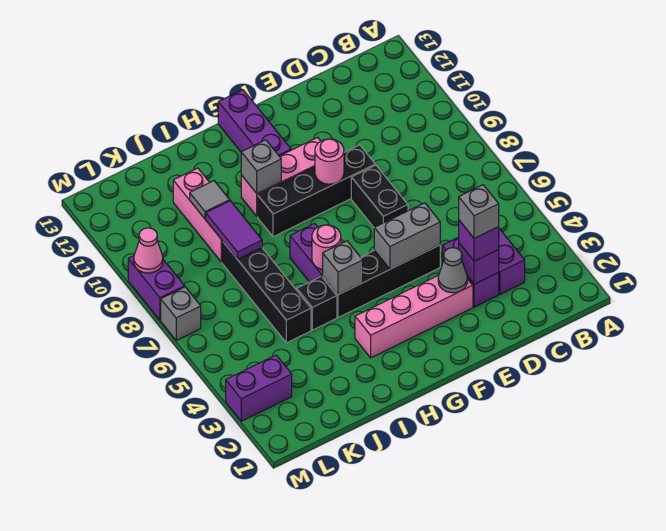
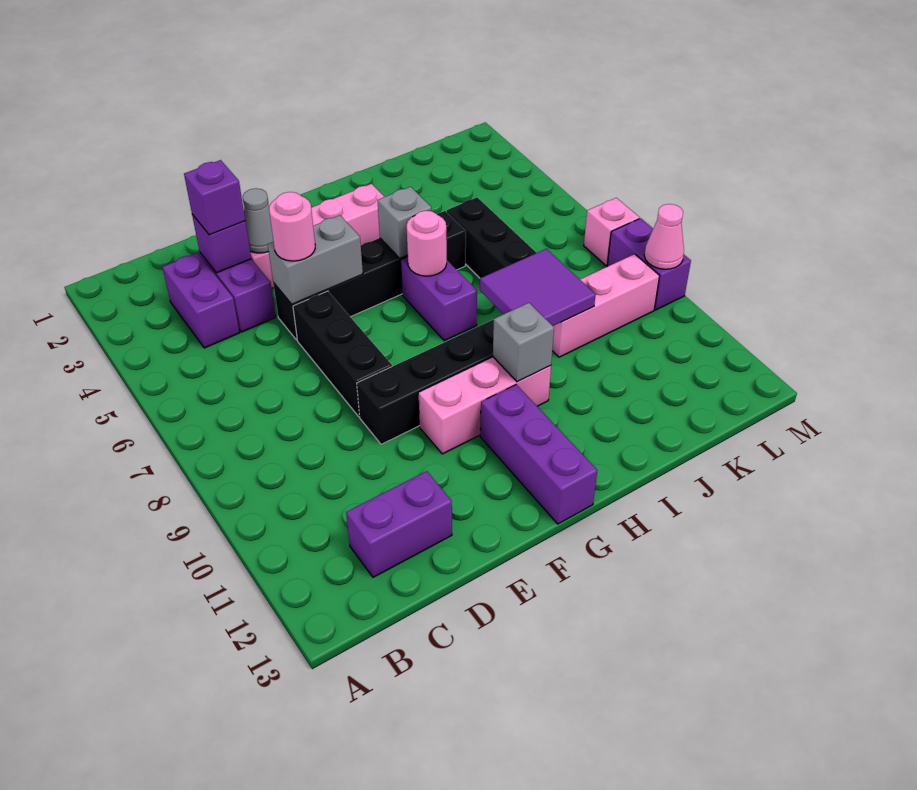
grey 1x1 brick [459,185,499,238] -> none
black 1x2 brick [351,165,408,228] -> black 1x3 brick [293,291,392,417]
pink 1x1 round brick [315,139,344,184] -> pink 1x1 round brick moved to [269,192,315,261]
purple 1x2 tile [206,201,262,259] -> purple 2x2 tile [480,249,596,326]
pink 1x3 brick [173,168,222,262] -> pink 1x3 brick turned to [552,254,659,357]
grey 1x1 tile [190,181,230,219] -> none
purple 1x2 brick [226,355,292,421] -> purple 1x2 brick moved to [346,471,452,577]
grey 1x1 brick [161,287,201,340] -> pink 1x1 brick [584,198,639,266]

